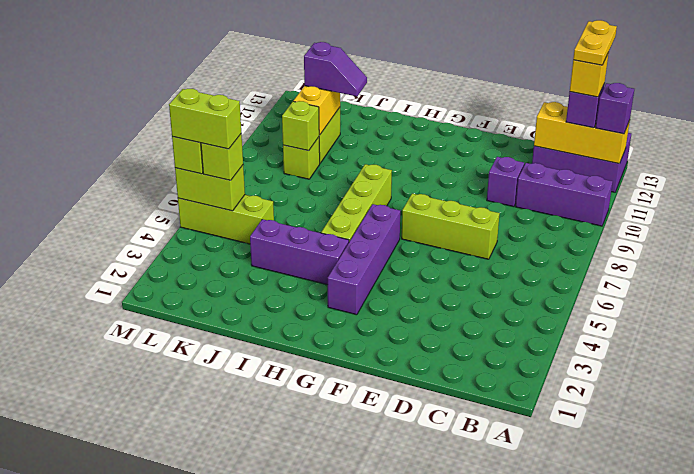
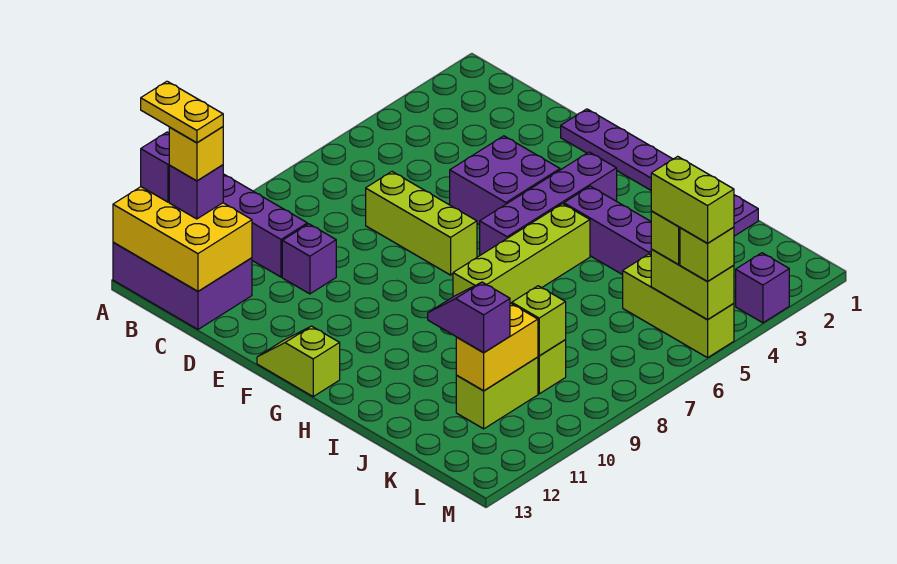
yellow 1x3 brick [534,102,630,164] -> yellow 2x3 brick [113,187,252,291]
yellow 1x2 plate [573,20,617,65] -> yellow 1x2 plate turned to [141,81,223,143]
none -> purple 1x6 plate [561,109,758,236]
none -> purple 2x2 brick [450,136,560,225]
none -> lime 1x2 slope [257,326,340,396]
none -> purple 1x1 brick [736,253,789,323]

